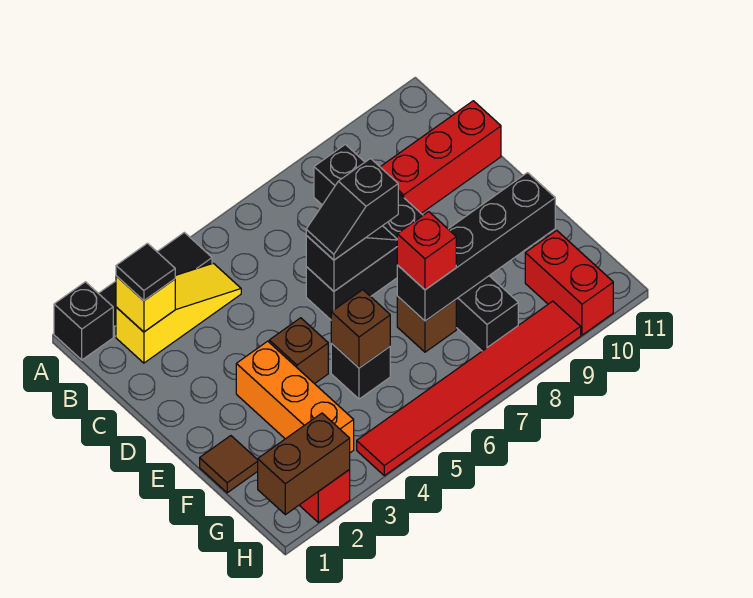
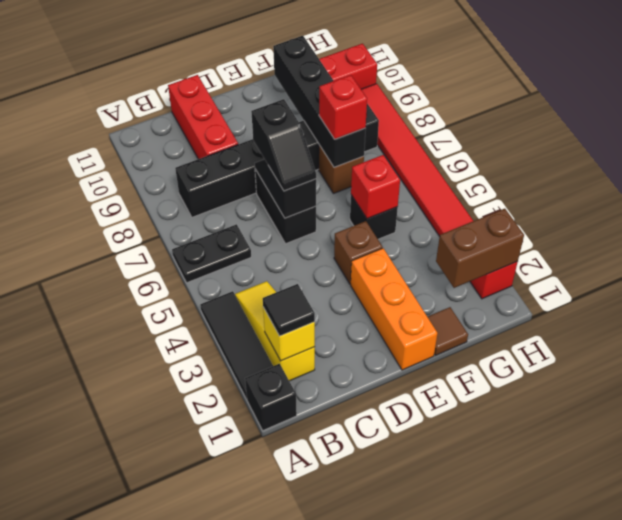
none -> black 1x2 plate [172,224,251,283]
orange 1x3 brick [236,341,354,453] -> orange 1x3 brick turned to [351,248,437,370]
brown 1x1 brick [331,290,390,368] -> red 1x1 brick [351,155,400,219]
brown 1x2 brick [258,413,350,515] -> brown 1x2 brick turned to [436,209,524,288]

